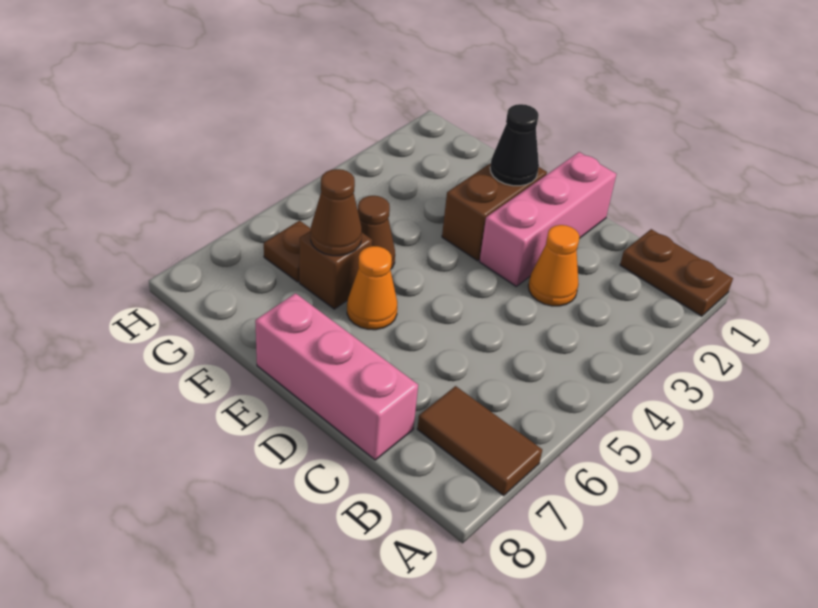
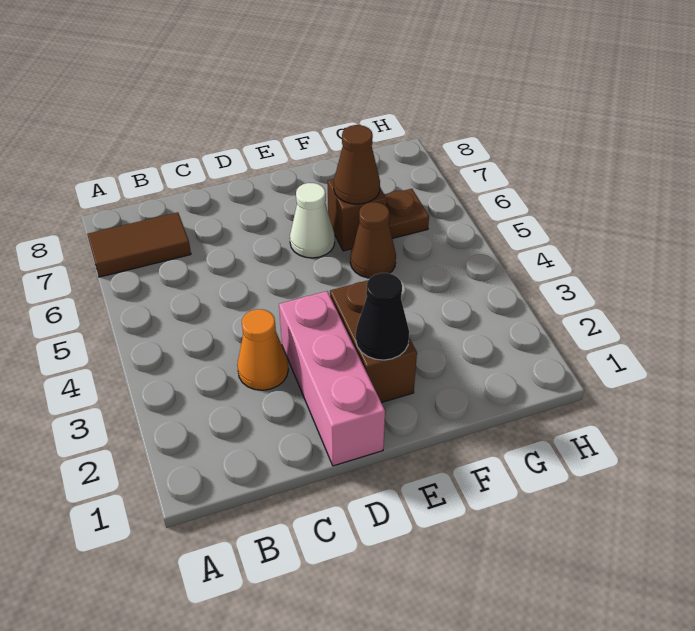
brown 1x2 plate [620,229,733,316] -> none
pink 1x3 brick [255,293,418,460] -> none
orange 1x1 cone [347,246,397,330] -> white 1x1 cone [290,183,335,258]

